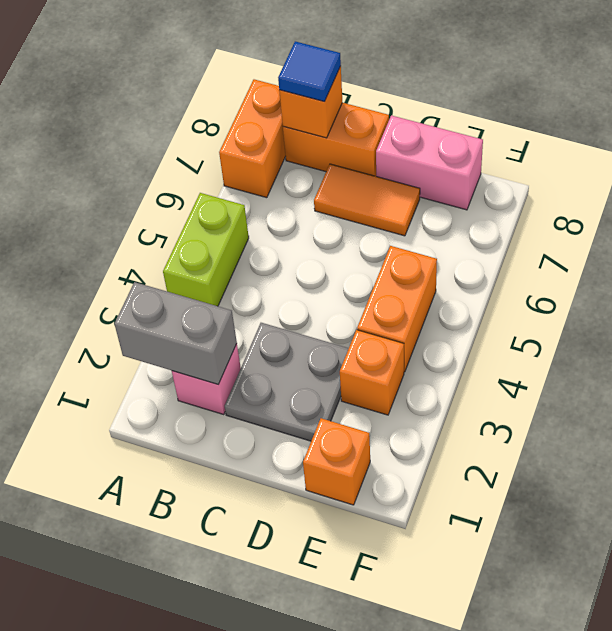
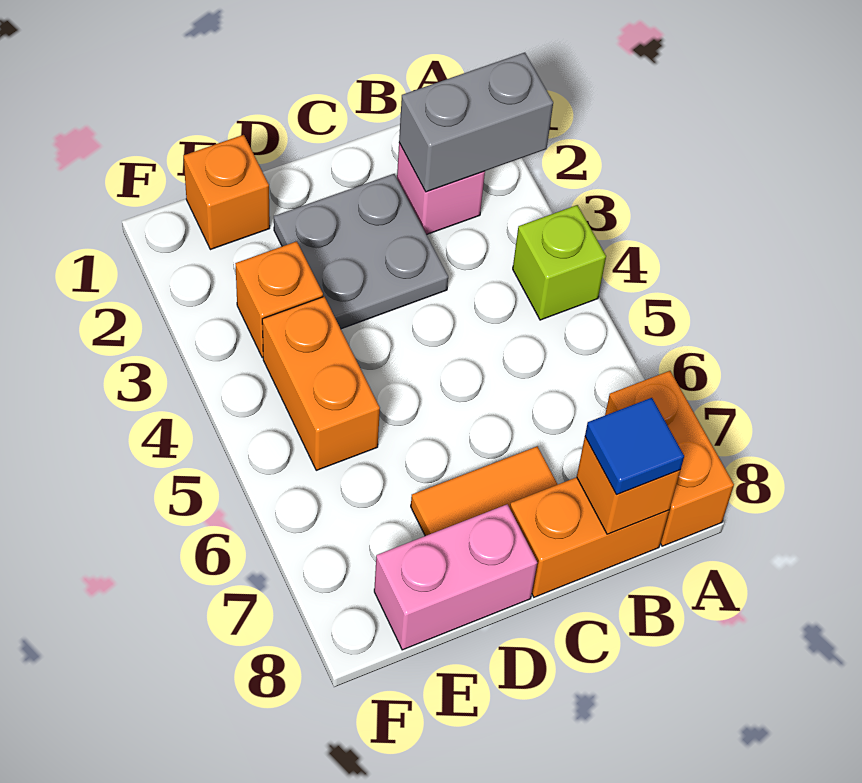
lime 1x2 brick [163,193,249,306] -> lime 1x1 brick [513,205,606,320]

